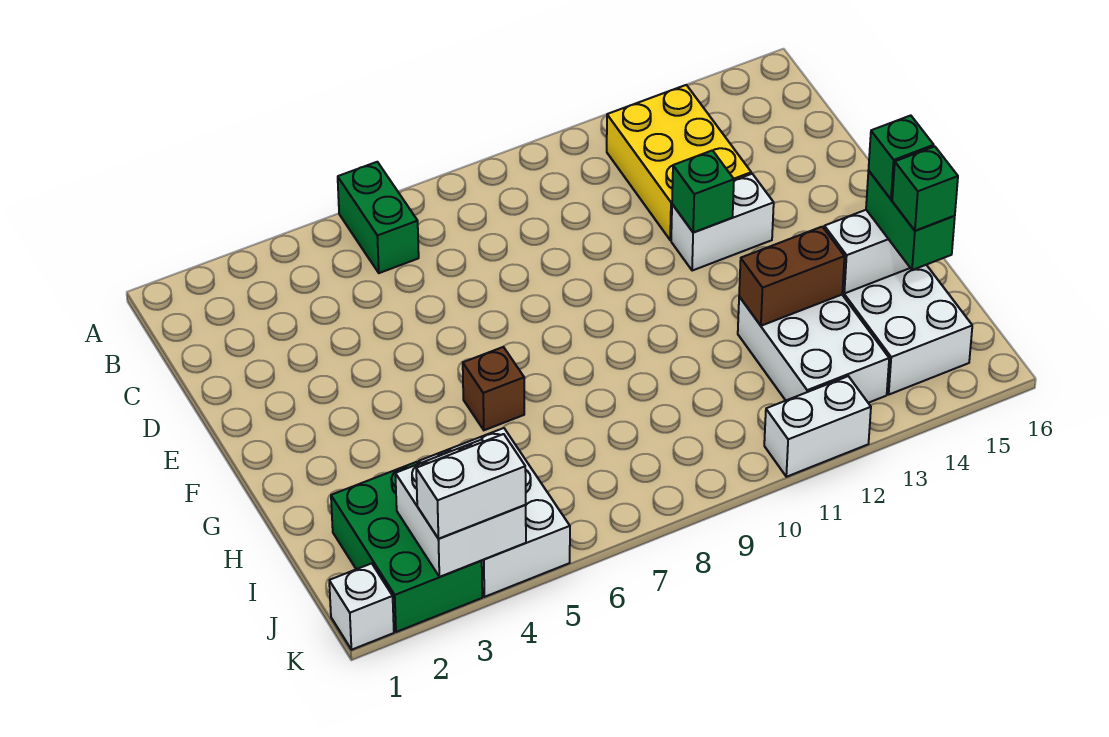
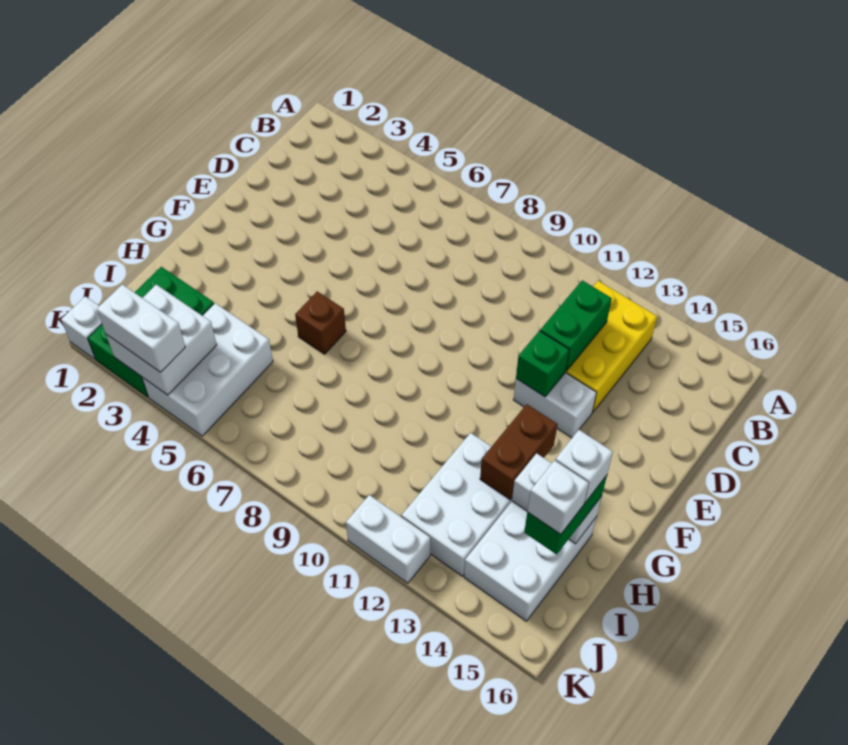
green 1x2 brick [338,162,419,273] -> green 1x2 brick moved to [540,280,612,371]
brown 1x2 brick [739,227,845,326] -> brown 1x2 brick turned to [480,404,558,500]
green 1x1 brick [869,115,934,199] -> white 1x1 brick [555,430,613,503]
green 1x1 brick [892,146,958,231] -> white 1x1 brick [527,460,589,534]

